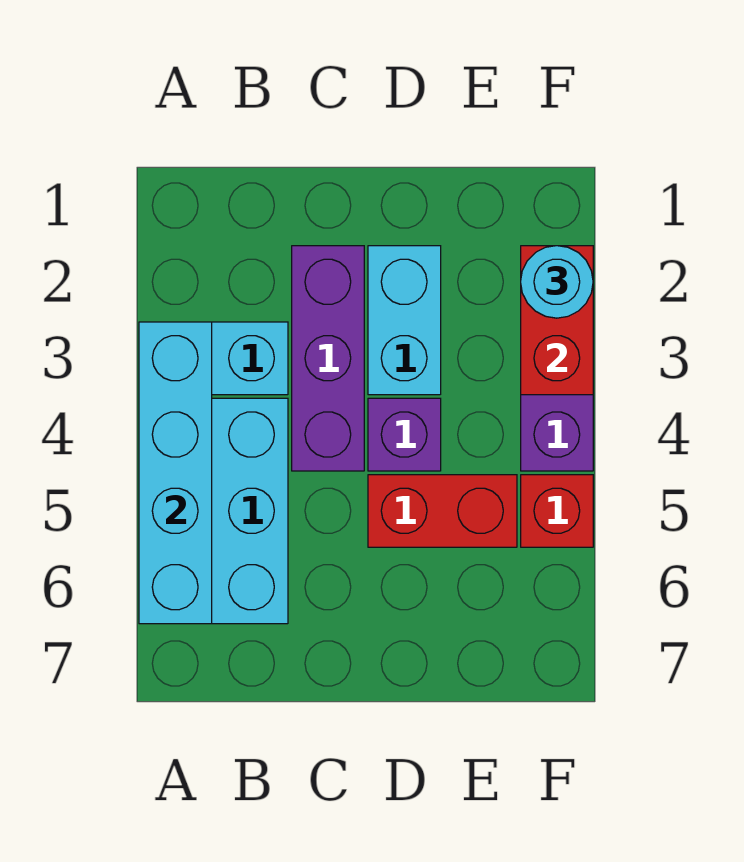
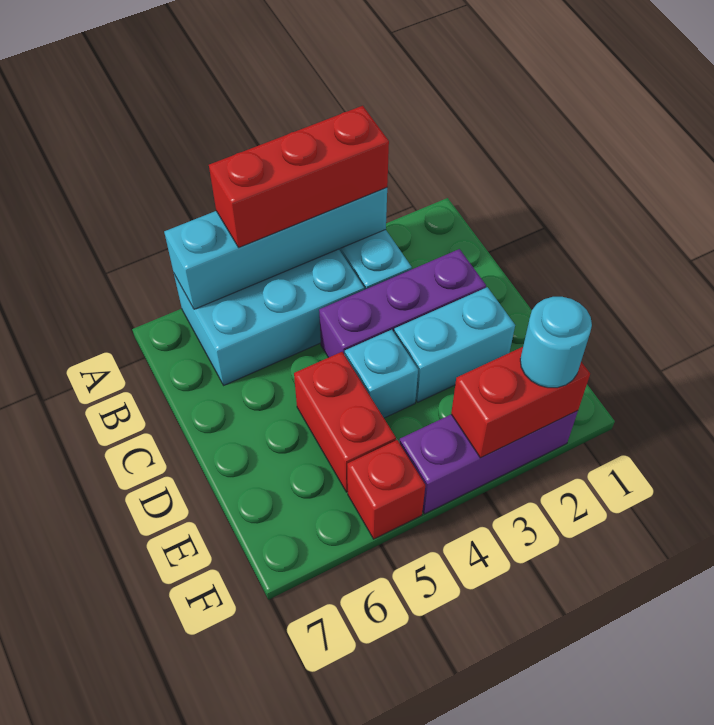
none -> red 1x3 brick [209,106,389,248]
purple 1x1 brick [368,398,441,471] -> cyan 1x1 brick [345,330,418,418]

